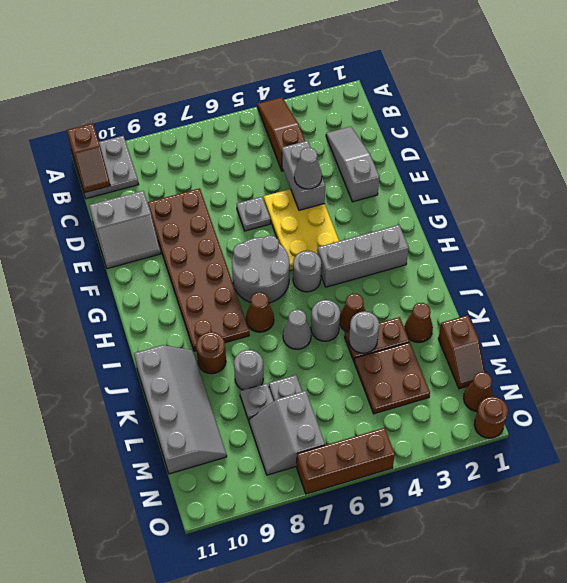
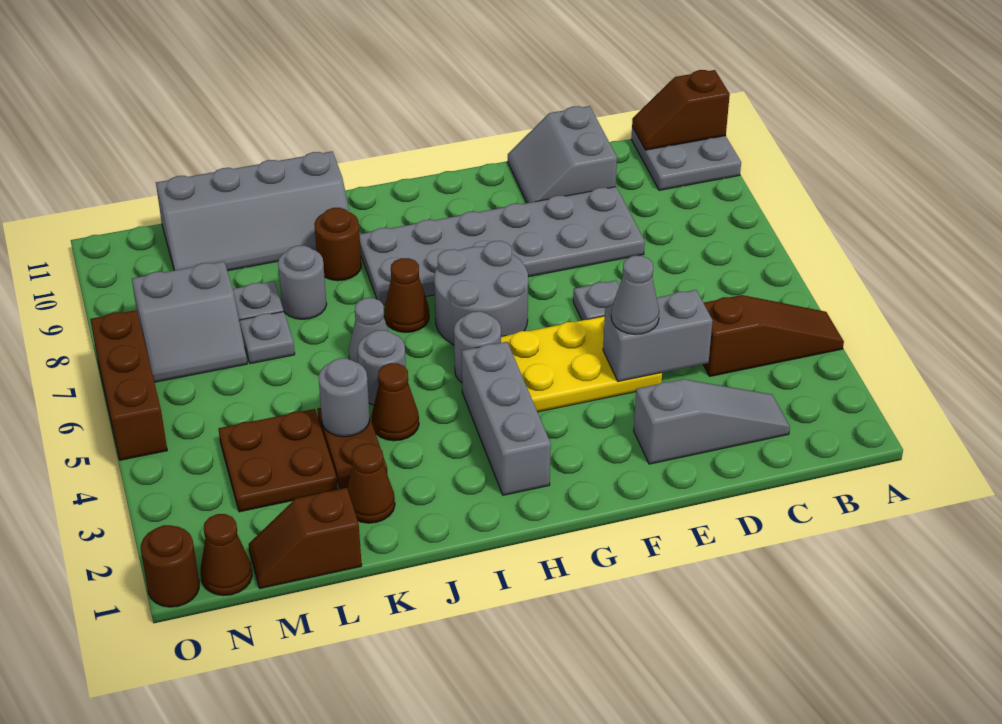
brown 2x6 plate [147,188,249,351] -> grey 2x6 plate [360,187,645,305]
grey 2x2 slope [249,391,325,475] -> grey 2x2 slope turned to [132,261,247,382]

